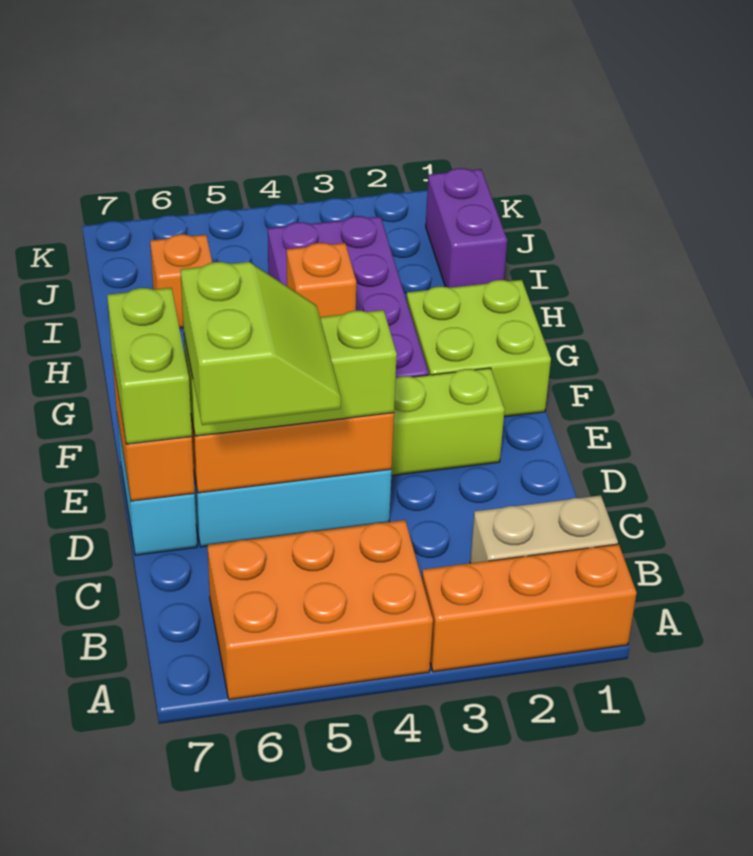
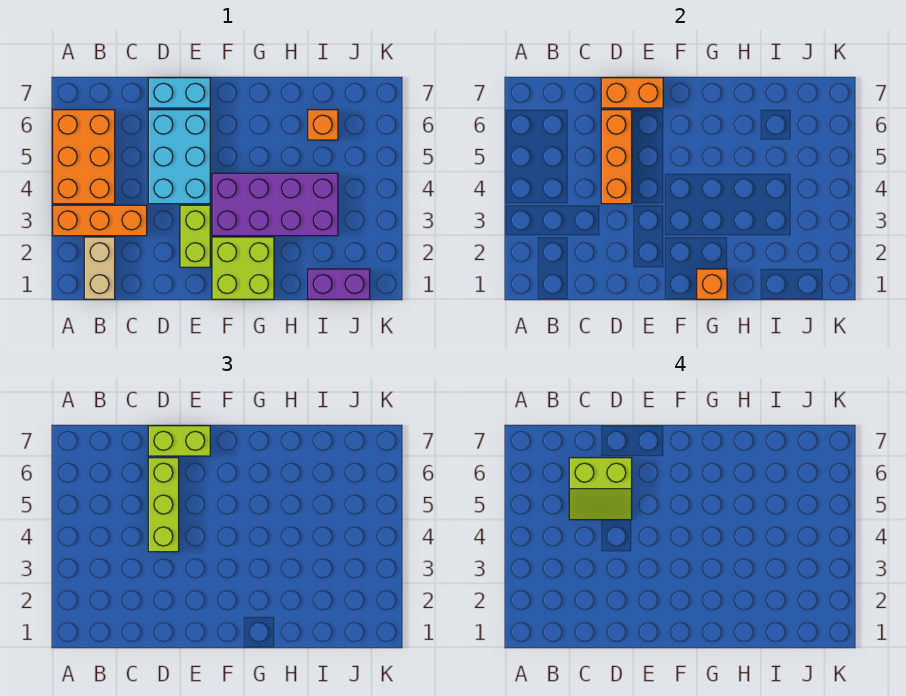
orange 1x3 brick [422,544,637,672] -> orange 1x3 brick turned to [53,205,147,236]
orange 1x1 brick [287,243,356,317] -> orange 1x1 brick moved to [697,269,727,299]

